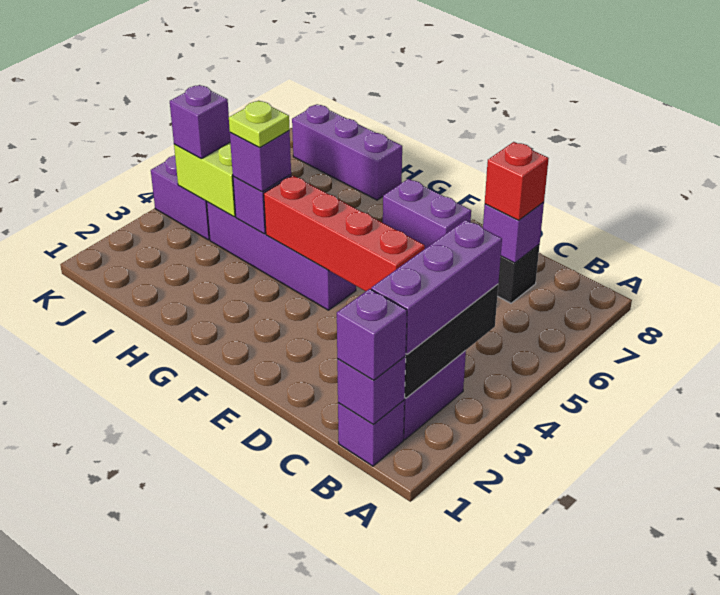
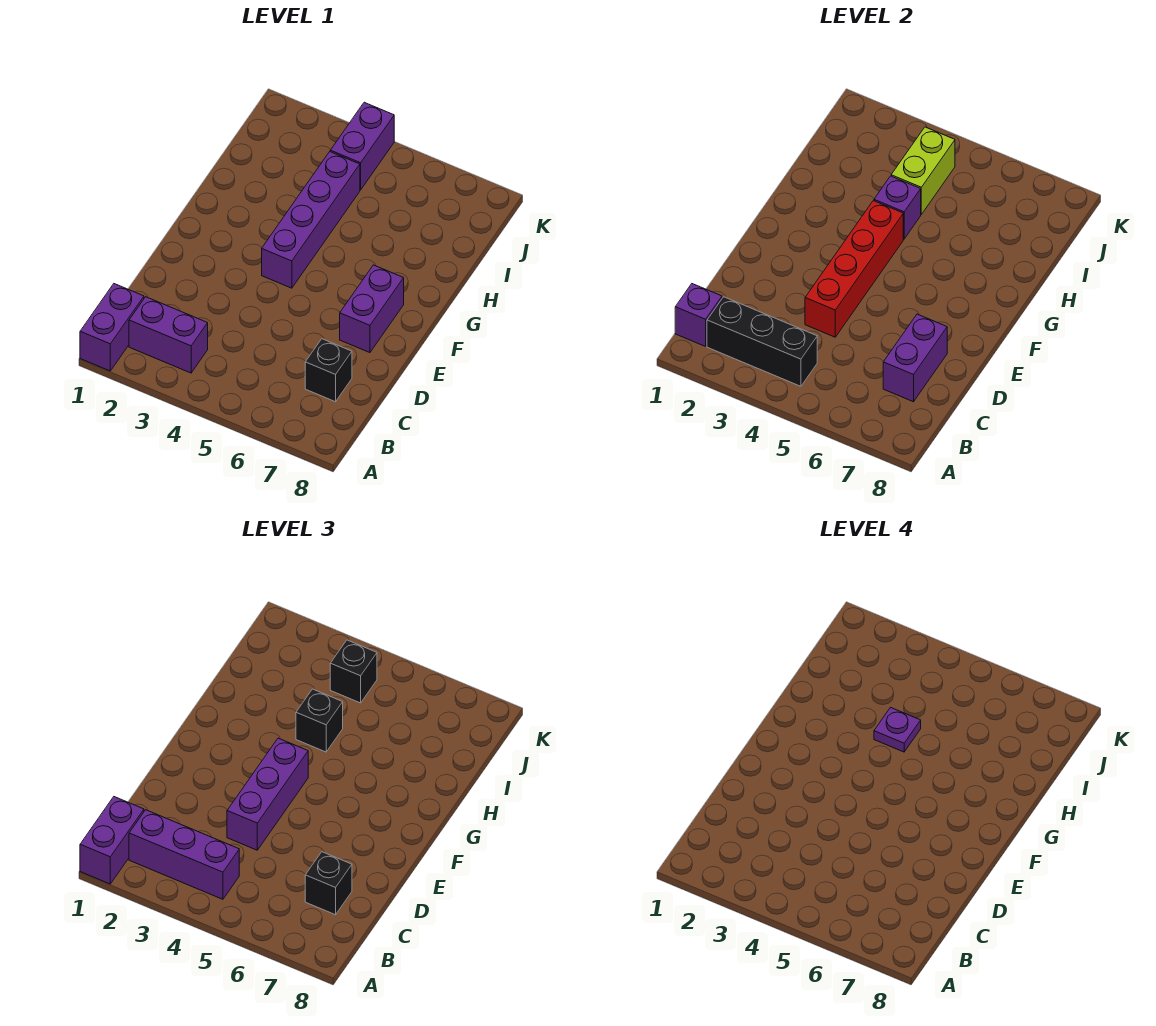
purple 1x1 brick [338,400,404,466] -> purple 1x2 brick [80,284,144,371]
purple 1x1 brick [337,289,407,380] -> purple 1x2 brick [80,797,144,884]
purple 1x1 brick [483,202,544,263] -> purple 1x2 brick [883,314,947,402]
red 1x1 brick [485,142,549,220] -> black 1x1 brick [305,852,352,915]
purple 1x1 brick [230,131,291,192] -> black 1x1 brick [296,689,343,752]
lime 1x1 plate [229,101,290,147] -> purple 1x1 plate [874,708,921,752]
purple 1x3 brick [292,104,402,200] -> purple 1x3 brick moved to [227,738,308,850]
purple 1x1 brick [170,85,230,159] -> black 1x1 brick [330,640,377,703]

